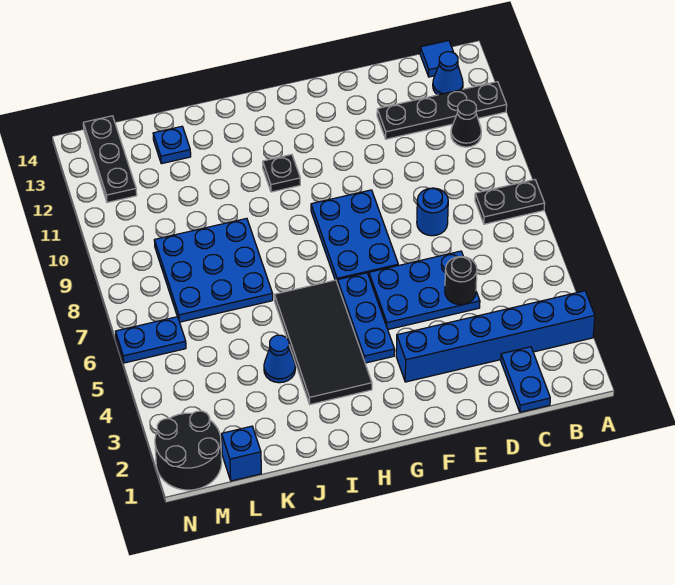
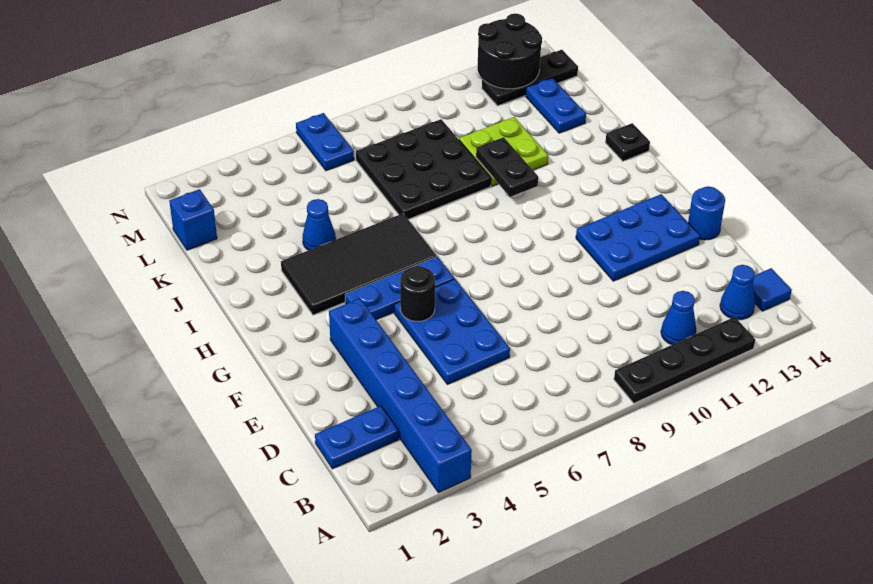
black 1x2 plate [475,180,545,224] -> black 1x2 plate moved to [476,137,538,197]
black 1x4 plate [377,82,507,139] -> black 1x4 plate turned to [614,317,755,403]
black 1x1 cone [451,100,481,147] -> blue 1x1 cone [661,291,696,345]
black 1x1 round brick [445,256,477,305] -> black 1x1 round brick moved to [400,266,435,321]
blue 1x1 round brick [417,188,448,236] -> blue 1x1 round brick moved to [688,186,725,240]
blue 2x3 plate [311,190,398,284] -> blue 2x3 plate moved to [576,194,700,281]
black 1x1 plate [263,155,300,192] -> black 1x1 plate moved to [605,123,650,161]
blue 3x3 plate [154,218,273,322] -> black 3x3 plate [356,119,491,219]
none -> lime 2x2 plate [459,117,548,186]
blue 1x1 plate [153,126,191,164] -> blue 1x2 plate [526,78,586,133]
black 2x2 round brick [155,411,222,490] -> black 2x2 round brick moved to [477,14,542,89]

